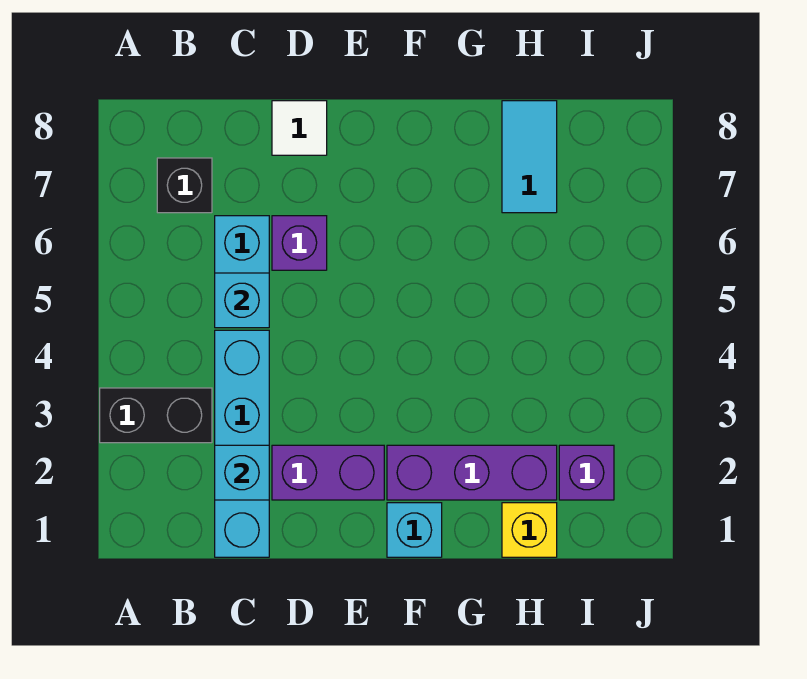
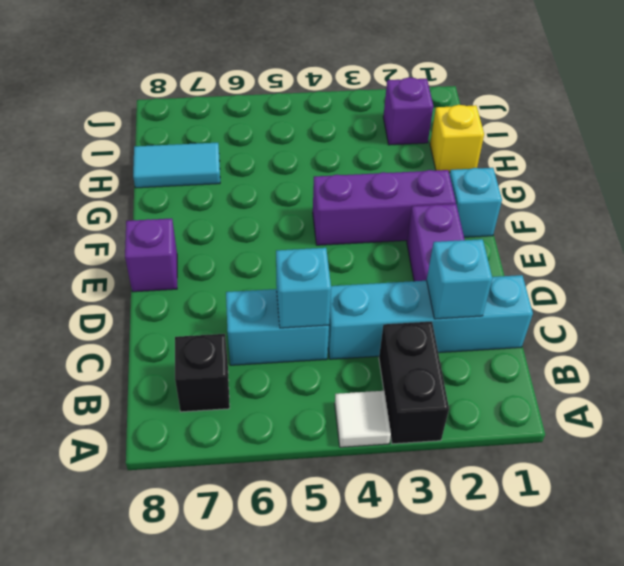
purple 1x1 brick [272,216,327,270] -> purple 1x1 brick moved to [125,218,177,292]
white 1x1 tile [272,101,327,155] -> white 1x1 tile moved to [335,391,391,447]
purple 1x3 brick [387,445,557,500] -> purple 1x3 brick turned to [313,170,456,245]

